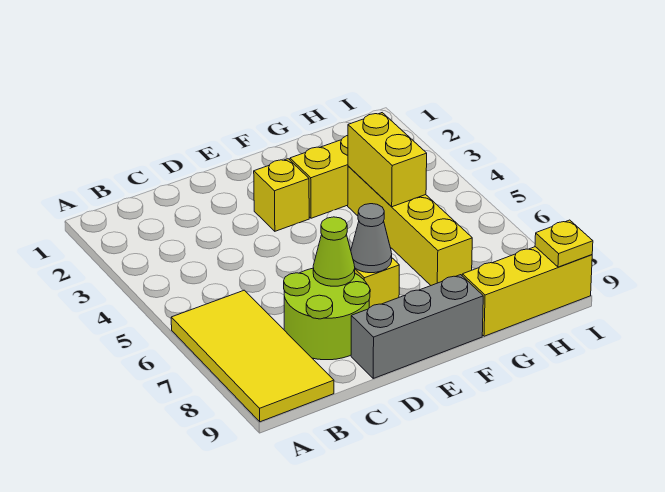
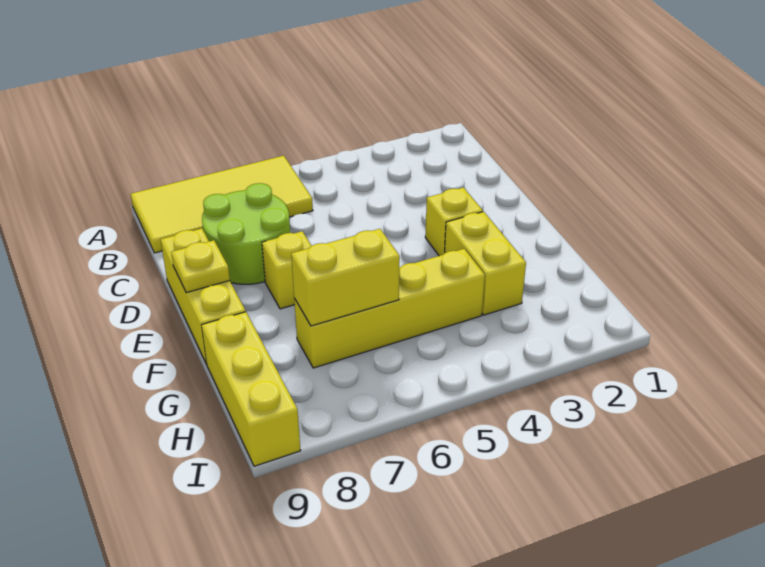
lime 1x1 cone [313,217,355,286] -> none
grey 1x3 brick [351,275,483,378] -> yellow 1x3 brick [161,228,246,364]
grey 1x1 cone [351,204,392,273] -> none
yellow 1x2 brick [348,113,427,207] -> yellow 1x2 brick moved to [291,229,400,326]
yellow 1x1 plate [535,220,593,267] -> yellow 1x1 plate moved to [171,240,230,293]

